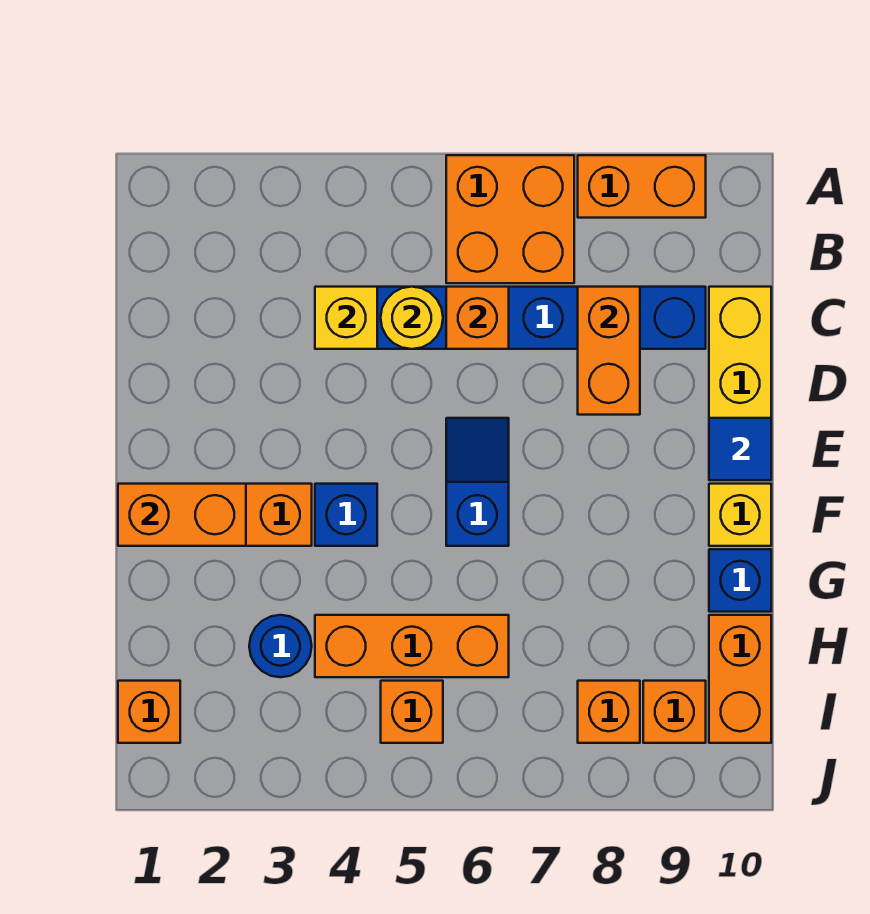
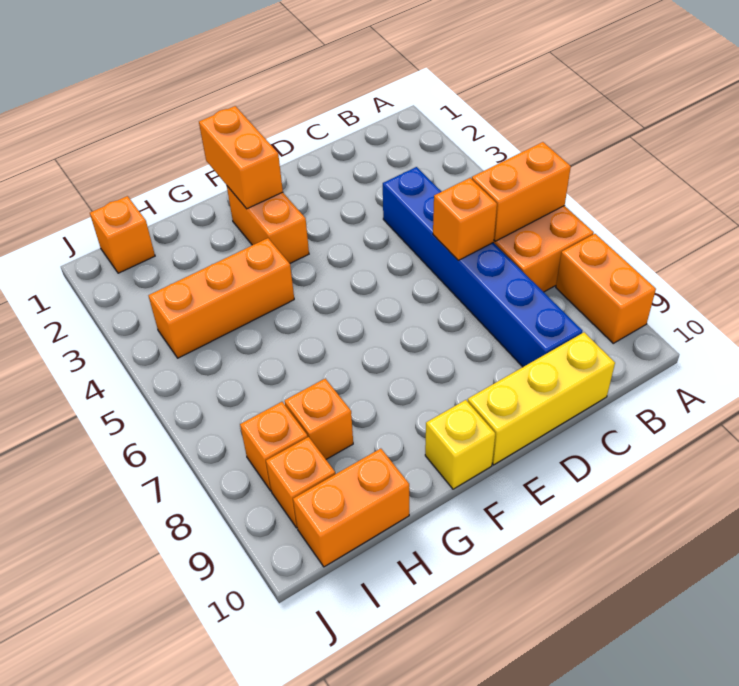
yellow 1x1 brick [315,287,377,349] -> none
yellow 1x1 round brick [381,287,443,349] -> none
orange 1x2 brick [578,287,640,415] -> orange 1x2 brick moved to [472,142,571,241]
blue 1x2 slope [446,418,509,546] -> none
blue 1x1 tile [709,418,771,480] -> none
blue 1x1 brick [315,484,377,546] -> none
blue 1x1 brick [709,549,771,612] -> none
blue 1x1 round brick [249,615,312,677] -> none
orange 1x3 brick [315,615,509,677] -> orange 1x3 brick turned to [148,238,294,358]
orange 1x1 brick [381,681,443,743] -> orange 1x1 brick moved to [284,379,353,459]

